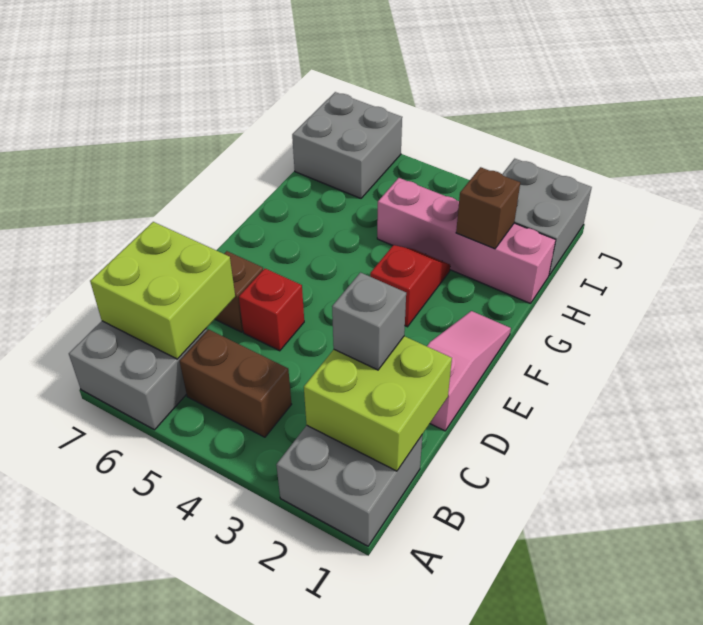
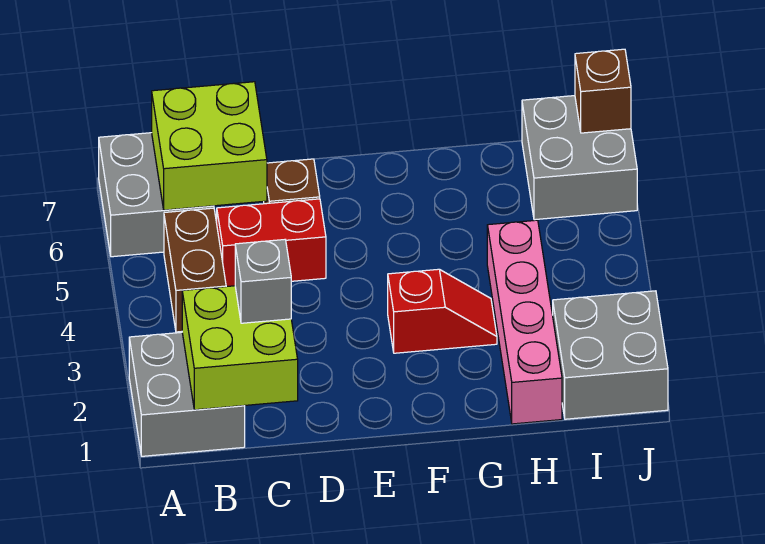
pink 1x3 slope [427,311,511,431] -> none
red 1x1 brick [239,269,304,351] -> red 1x2 brick [217,199,326,287]
brown 1x1 brick [456,167,520,249] -> brown 1x1 brick moved to [575,49,631,133]

